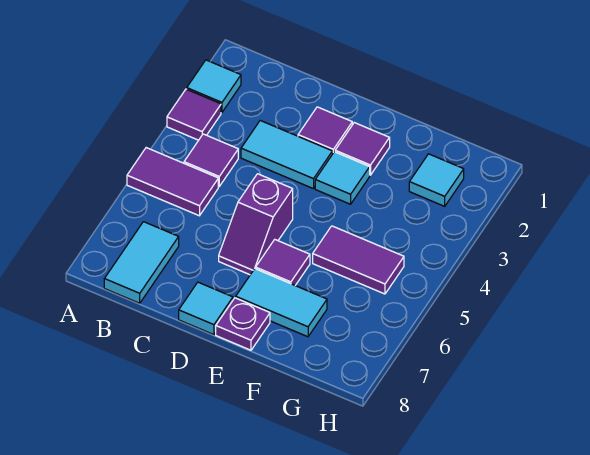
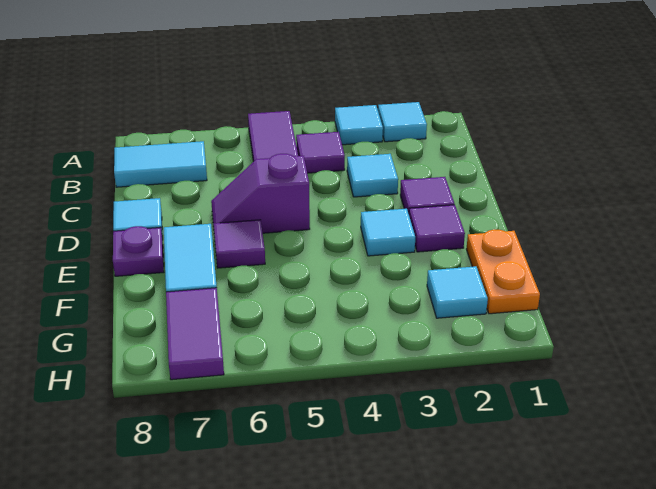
purple 1x1 tile [167,89,221,140] -> cyan 1x1 tile [335,105,383,145]
cyan 1x2 tile [241,121,332,189] -> cyan 1x1 tile [347,154,398,197]
none -> orange 1x2 plate [466,229,540,314]
purple 1x2 tile [313,226,404,294] -> purple 1x2 tile moved to [166,288,224,380]

